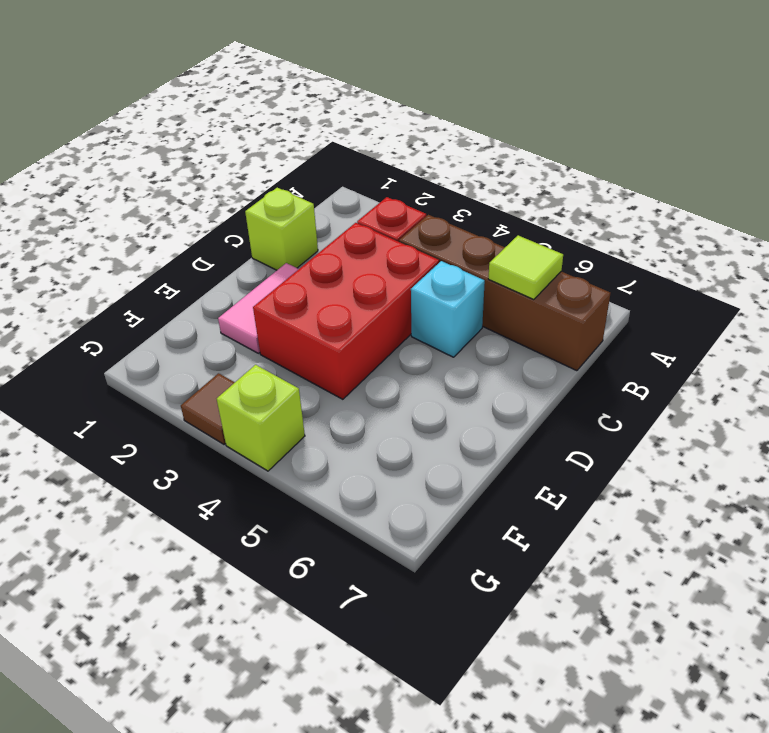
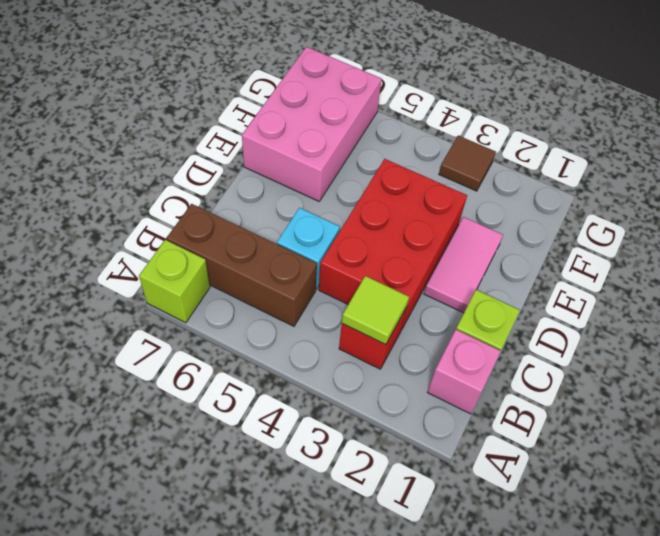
none -> pink 1x1 brick [427,330,501,414]
brown 1x4 brick [399,215,611,371] -> brown 1x3 brick [167,204,317,326]
lime 1x1 tile [488,235,563,300] -> lime 1x1 tile moved to [342,276,409,345]
none -> pink 2x3 brick [242,47,382,201]
lime 1x1 brick [217,365,305,471] -> lime 1x1 brick moved to [139,240,210,323]

